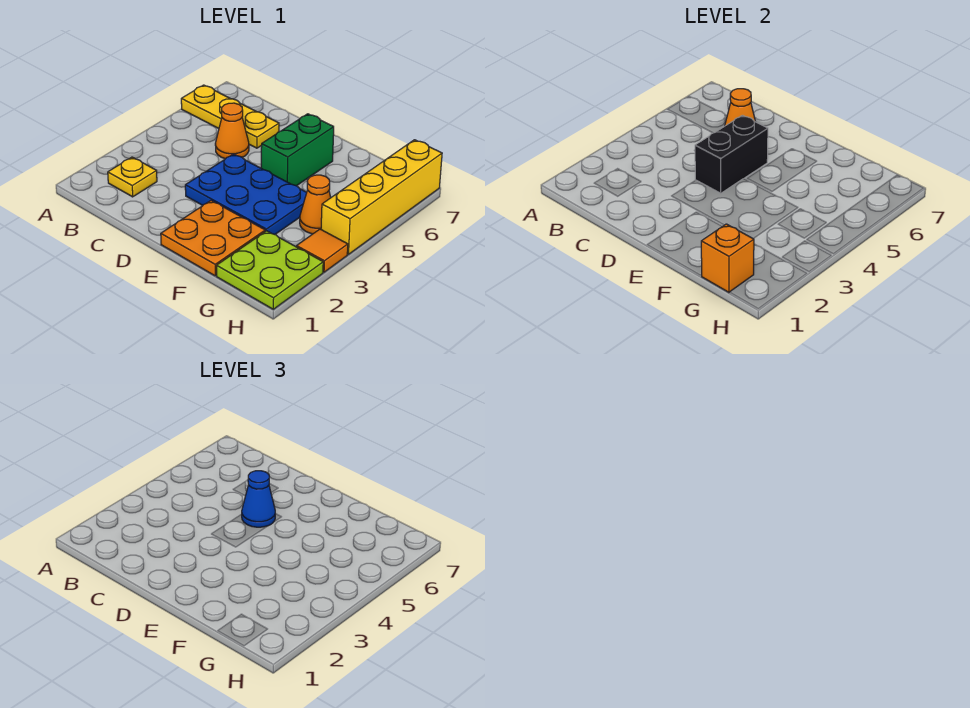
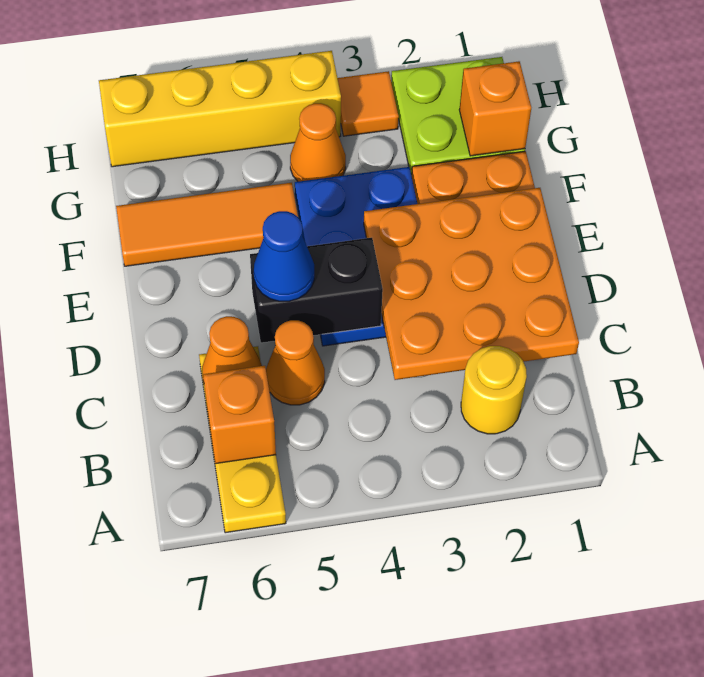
yellow 1x1 plate [108,157,157,197] -> yellow 1x1 round brick [461,346,527,434]
none -> orange 1x1 brick [203,366,276,464]
none -> orange 3x3 plate [364,188,579,380]
green 1x2 brick [261,114,334,186] -> none
none -> orange 1x3 tile [116,183,298,266]

